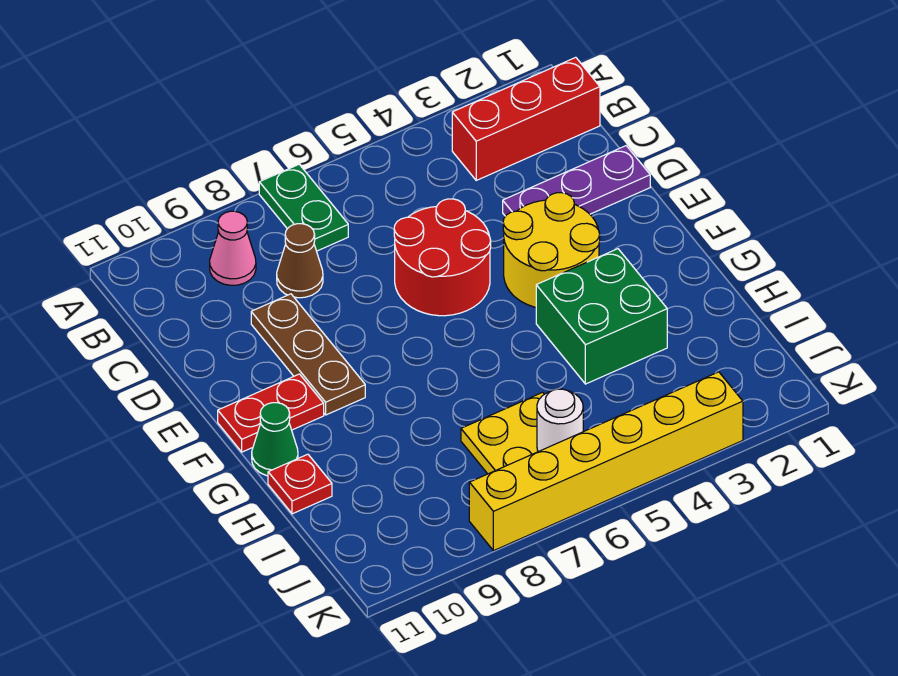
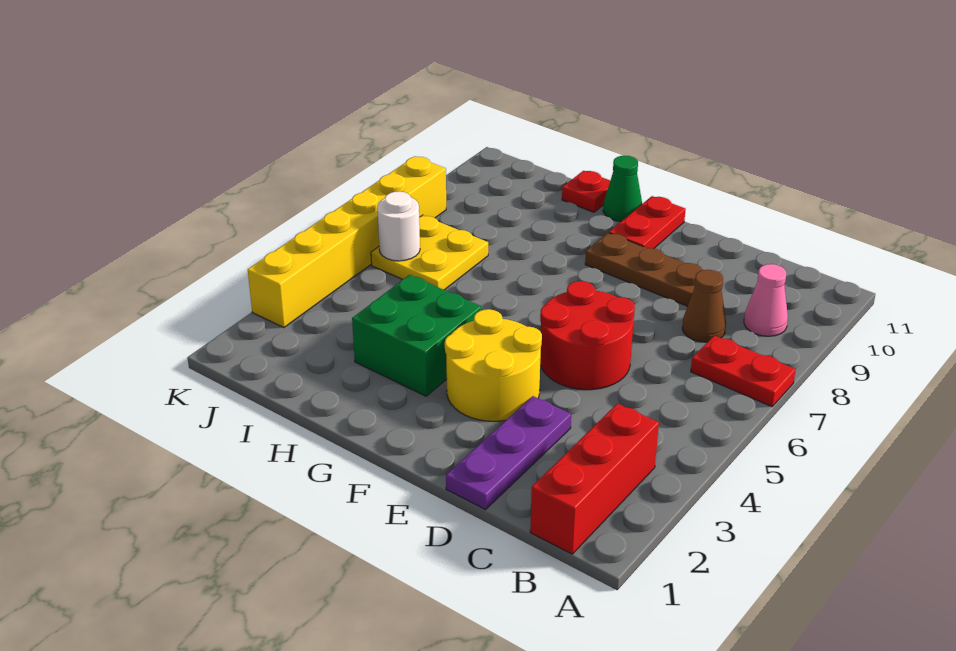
green 1x2 plate [259,164,348,251] -> red 1x2 plate [691,336,796,407]

